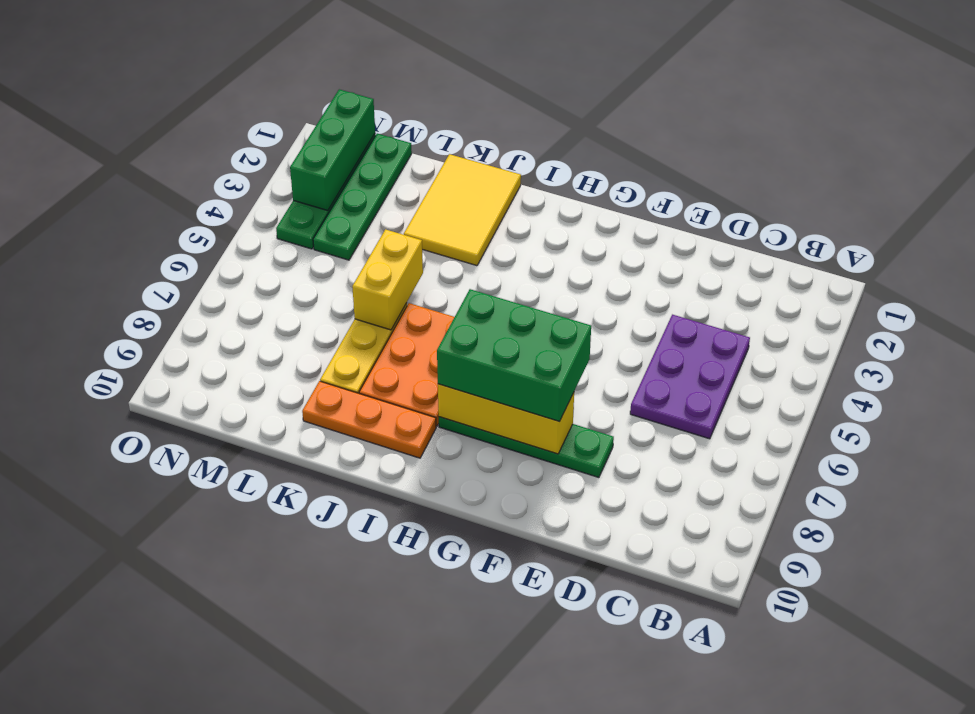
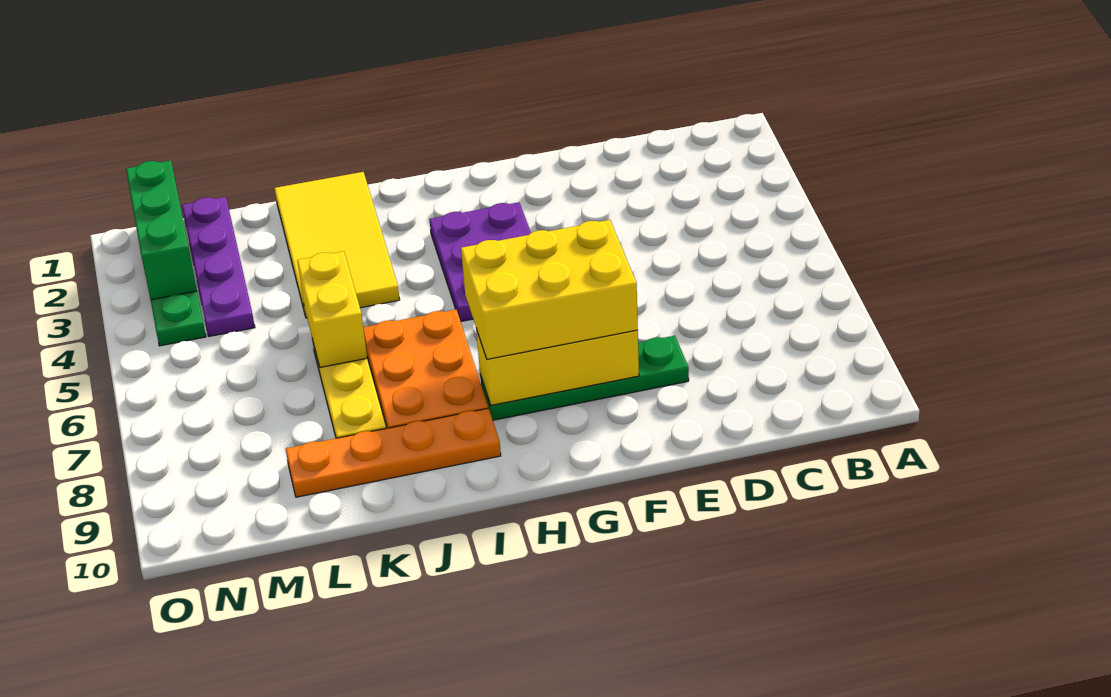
purple 2x3 plate [630,315,750,439] -> purple 2x3 plate moved to [429,202,531,321]
green 2x3 brick [437,289,591,422] -> yellow 2x3 brick [461,220,638,359]
orange 1x3 plate [302,381,436,458] -> orange 1x4 plate [286,408,501,497]
yellow 2x3 tile [404,154,521,266] -> yellow 2x4 tile [275,172,400,318]
green 1x4 plate [313,134,412,260] -> purple 1x4 plate [182,197,255,336]

